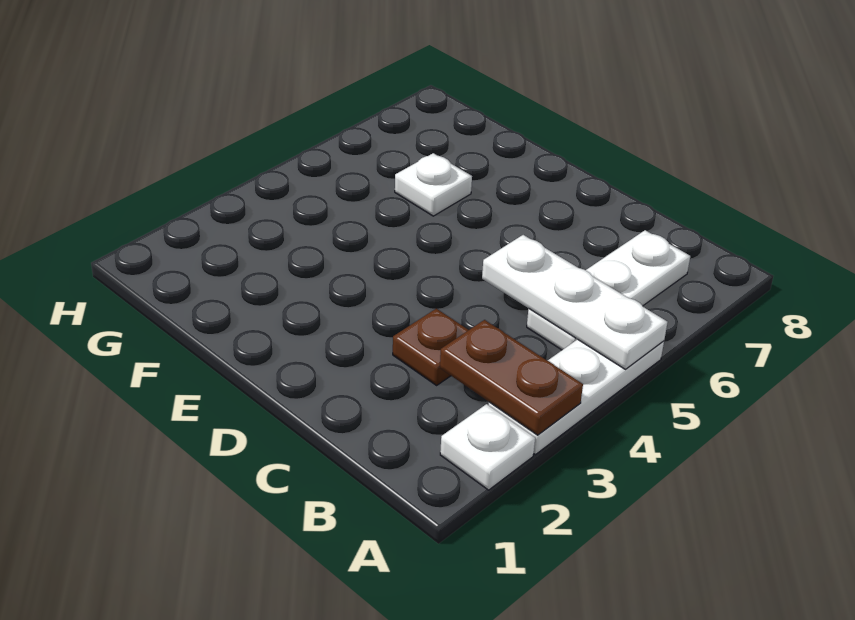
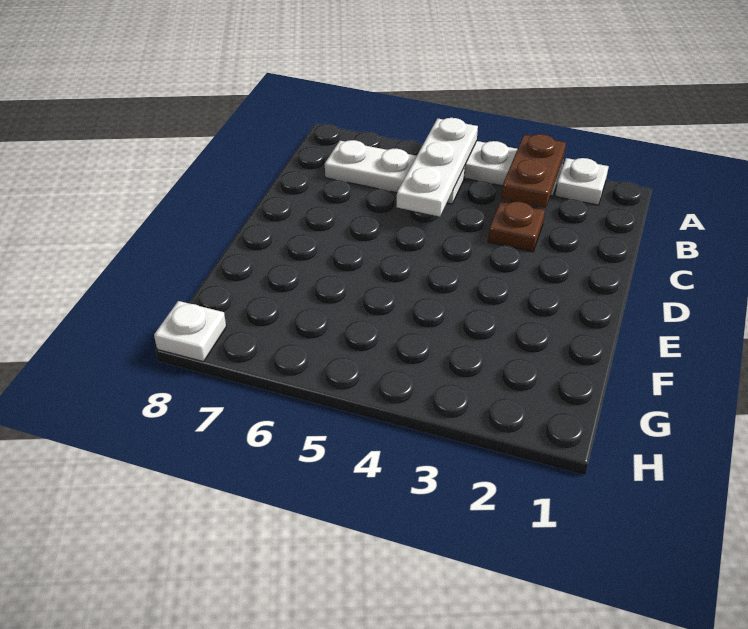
white 1x1 plate [395,153,472,216] -> white 1x1 plate moved to [154,301,226,362]

